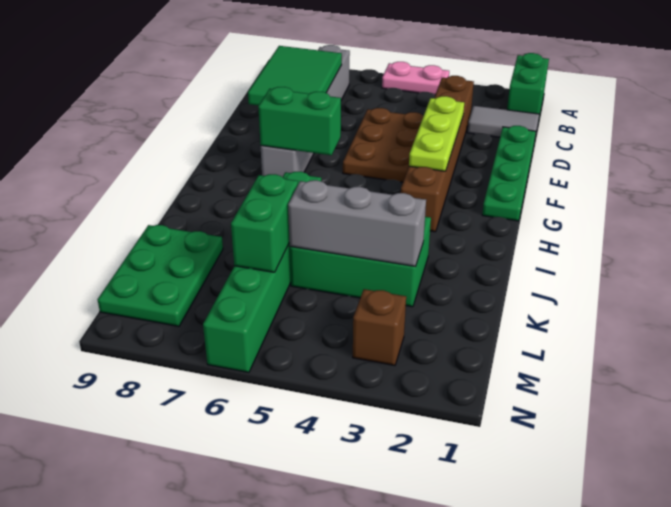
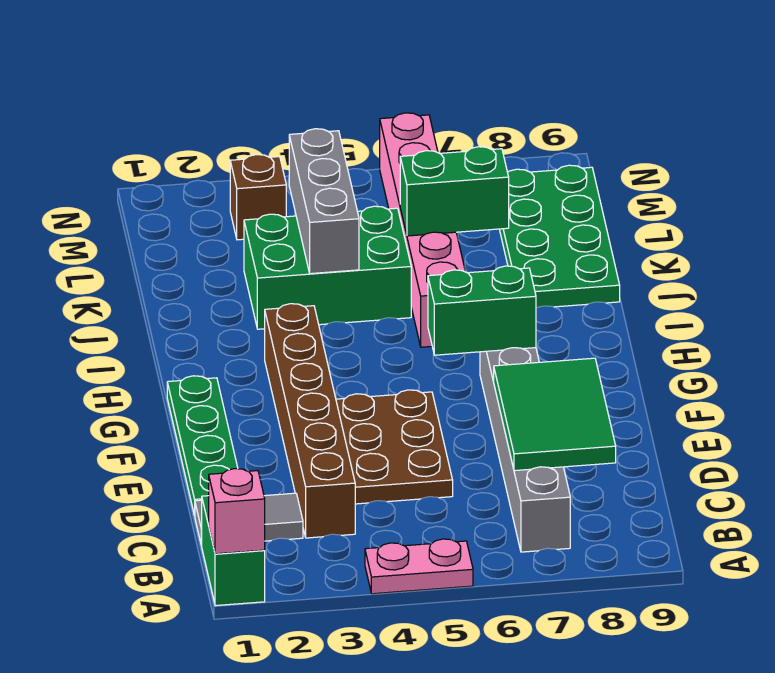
none -> pink 1x1 brick [209,469,265,554]
lime 1x3 plate [409,96,464,171] -> none
green 1x6 brick [203,172,321,372] -> pink 1x6 brick [380,113,465,347]
grey 1x3 brick [288,180,426,267] -> grey 1x3 brick turned to [289,129,359,274]
green 1x2 brick [231,174,298,272] -> green 1x2 brick turned to [400,147,509,236]
green 2x3 plate [98,225,223,326] -> green 2x4 plate [499,165,620,308]

